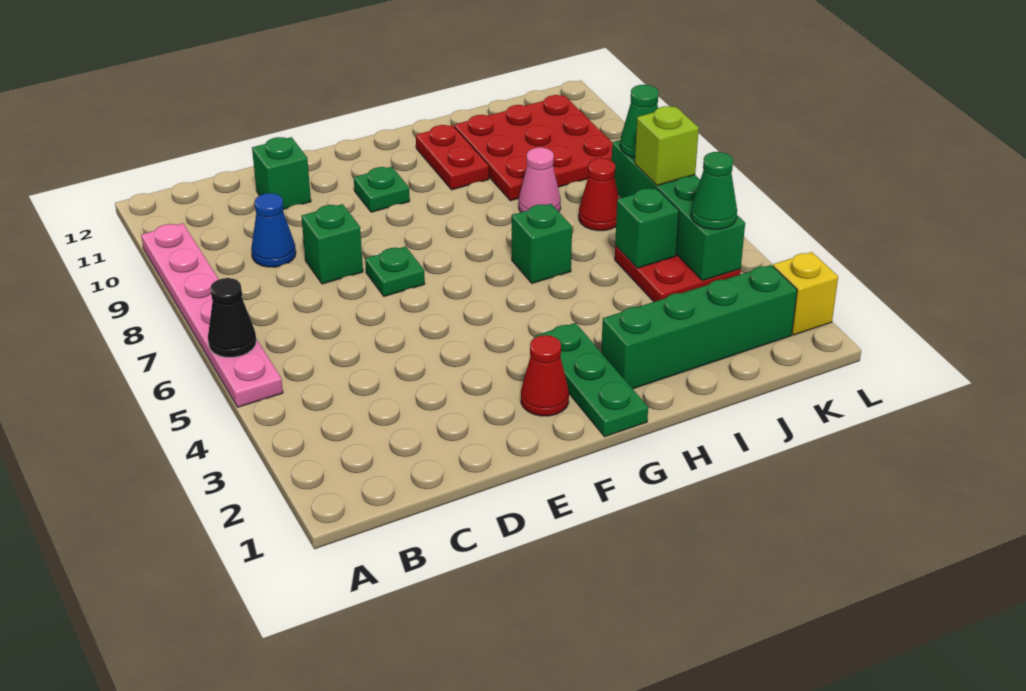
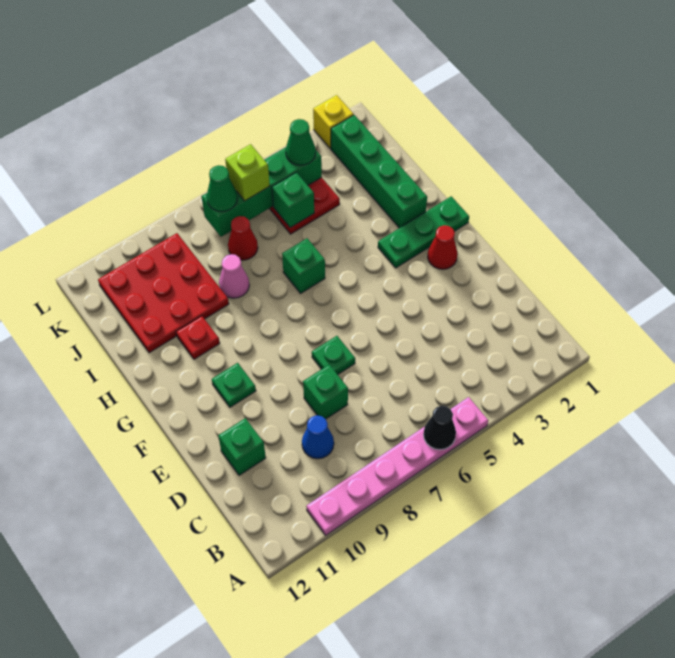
red 1x2 plate [416,125,489,190] -> red 1x1 plate [176,316,220,359]

